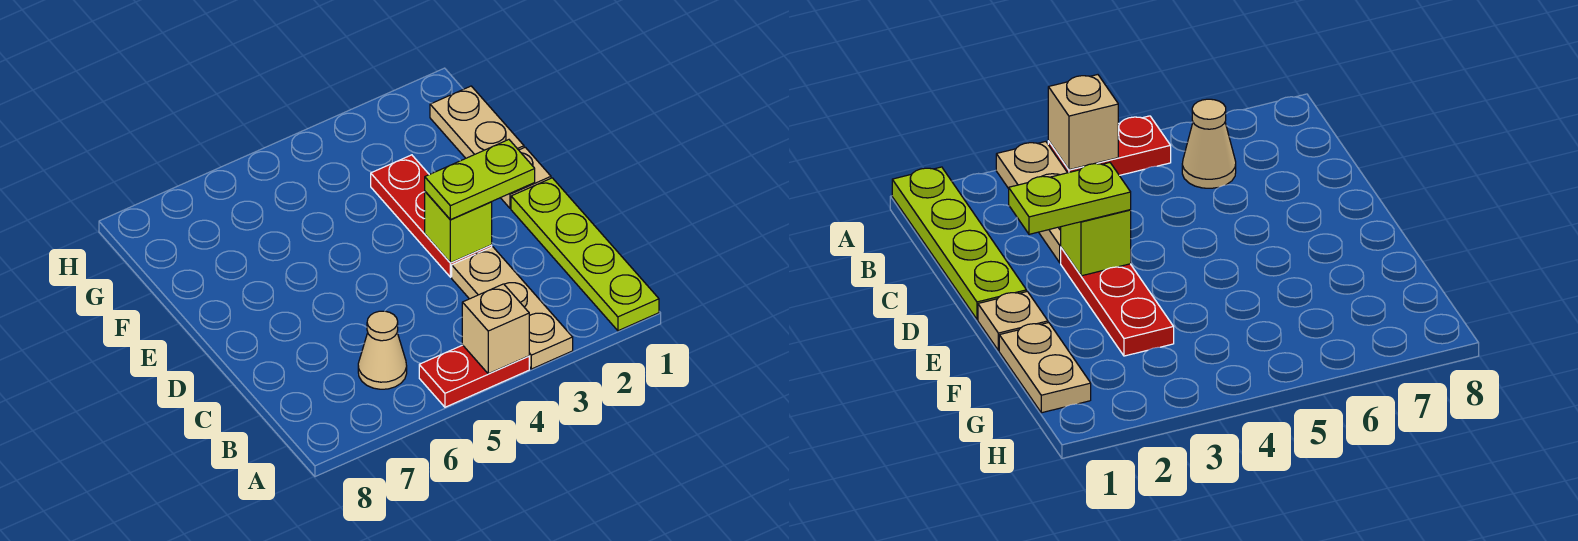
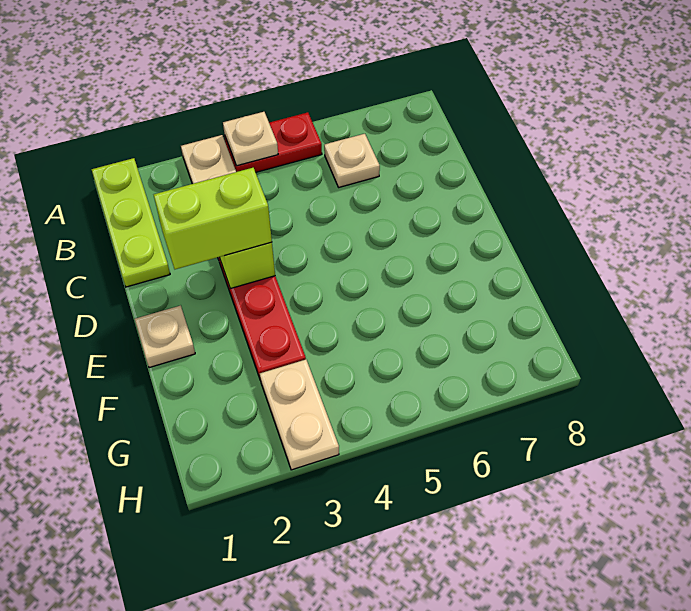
lime 1x4 plate [511,178,659,331] -> lime 1x3 plate [92,158,170,287]
tan 1x1 brick [462,284,529,374] -> tan 1x1 plate [223,112,278,166]
tan 1x1 cone [358,311,407,389] -> tan 1x1 plate [324,134,380,187]
lime 1x2 plate [425,140,535,220] -> lime 1x2 brick [154,168,272,269]
tan 1x2 plate [430,86,524,158] -> tan 1x2 plate moved to [260,360,339,470]

